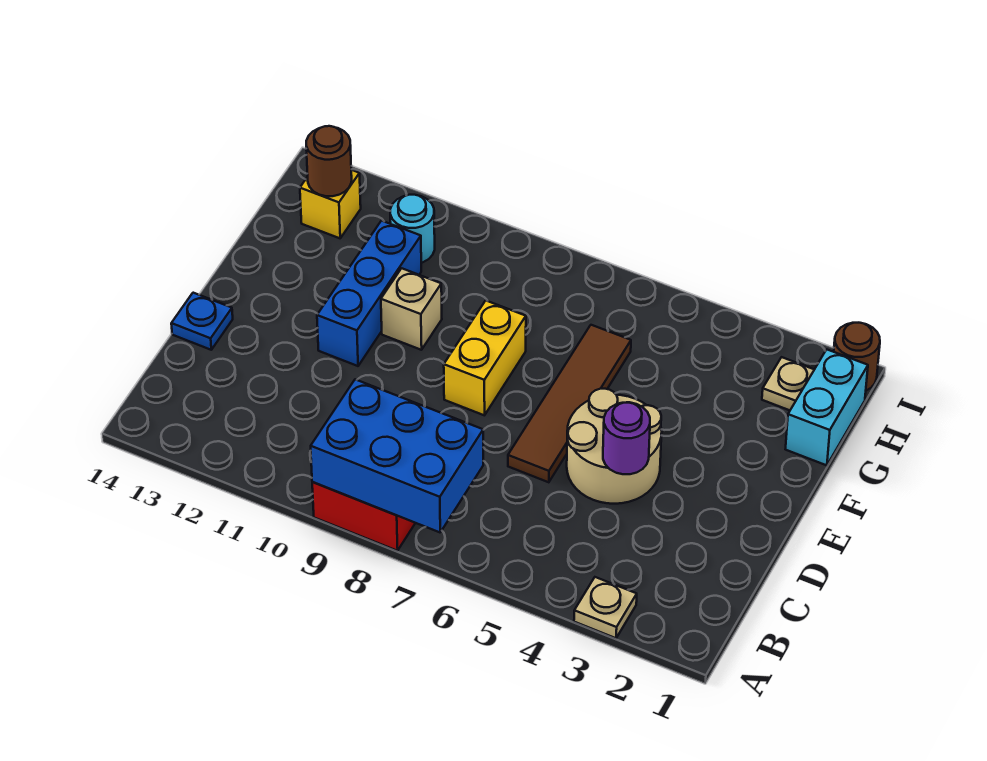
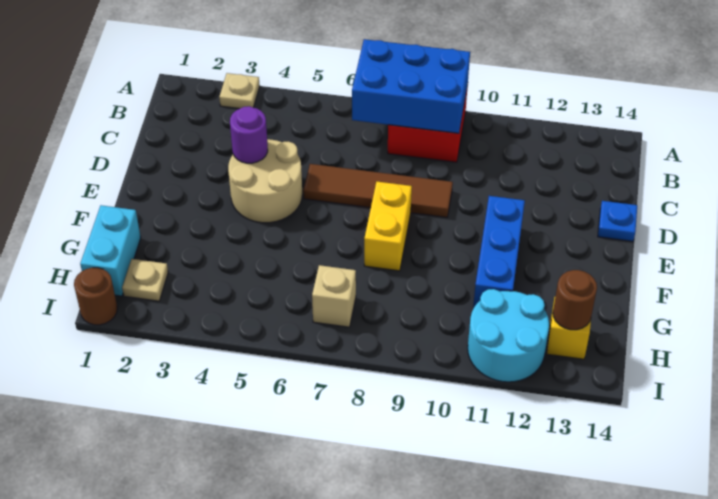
brown 1x4 tile [508,325,631,482] -> brown 1x4 tile turned to [303,164,453,217]
tan 1x1 brick [381,268,442,350] -> tan 1x1 brick moved to [312,265,356,327]
cyan 1x1 round brick [390,195,435,263] -> cyan 2x2 round brick [468,289,549,382]

